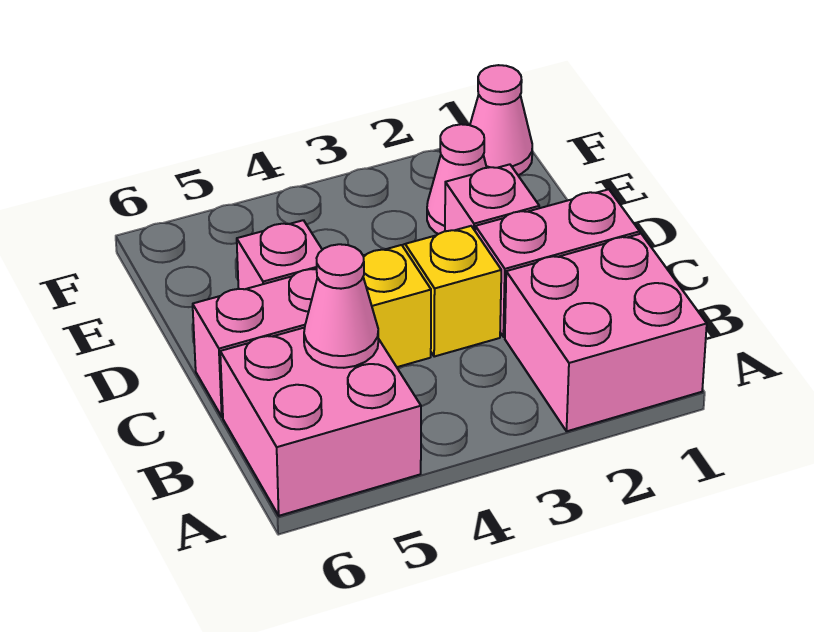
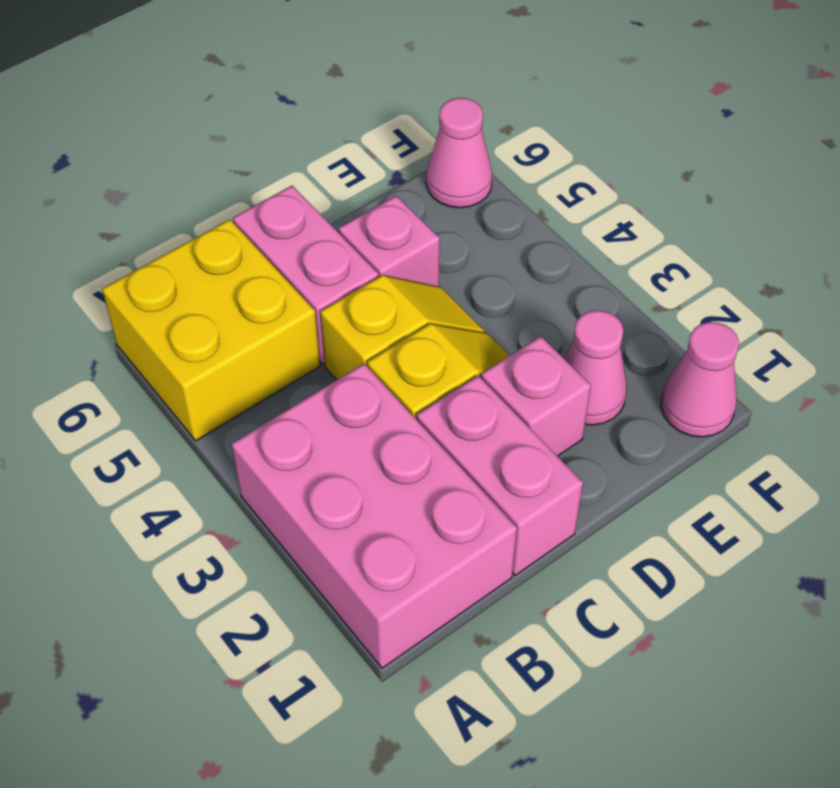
pink 2x2 brick [505,234,707,431] -> pink 2x3 brick [232,364,517,668]
pink 2x2 brick [220,327,421,516] -> yellow 2x2 brick [102,219,320,441]
pink 1x1 cone [304,244,378,368] -> pink 1x1 cone moved to [426,98,492,208]

